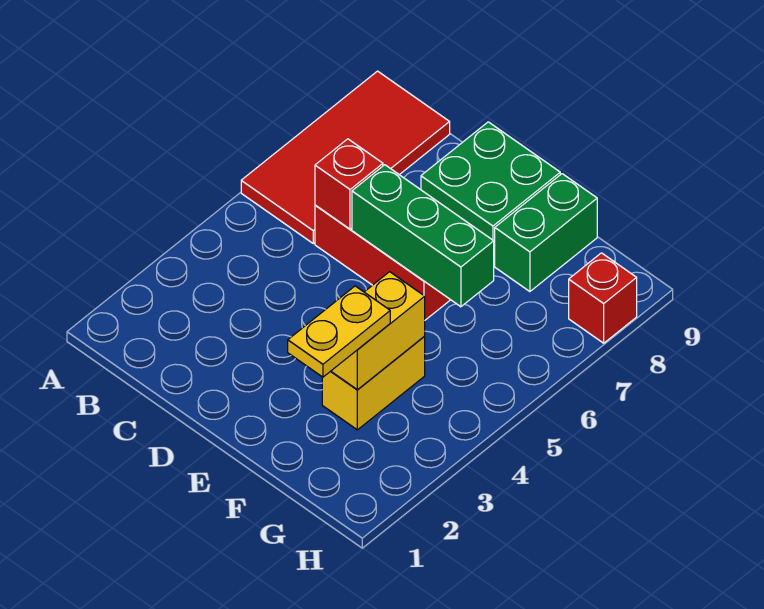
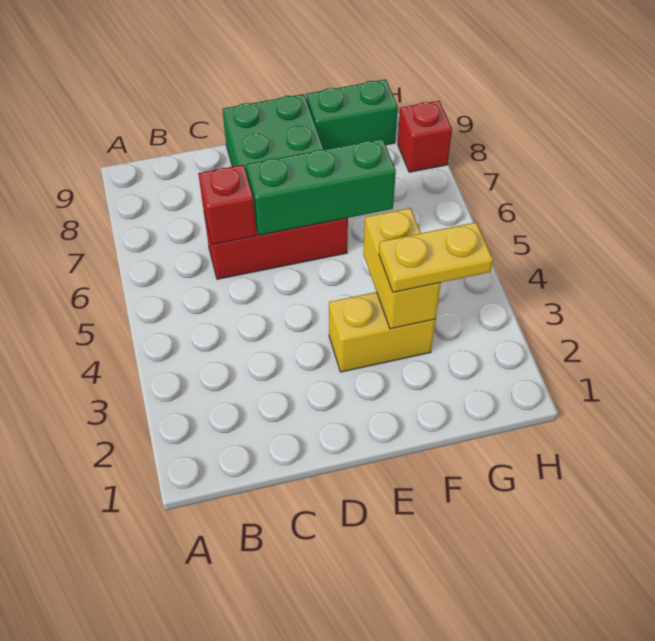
red 2x4 tile [241,71,450,243] -> none
yellow 1x2 plate [288,286,390,377] -> yellow 1x2 plate turned to [379,222,493,292]
yellow 1x2 brick [322,336,425,430] -> yellow 1x2 brick turned to [329,292,436,372]
green 1x2 brick [495,174,597,292] -> green 1x2 brick turned to [306,80,398,150]

